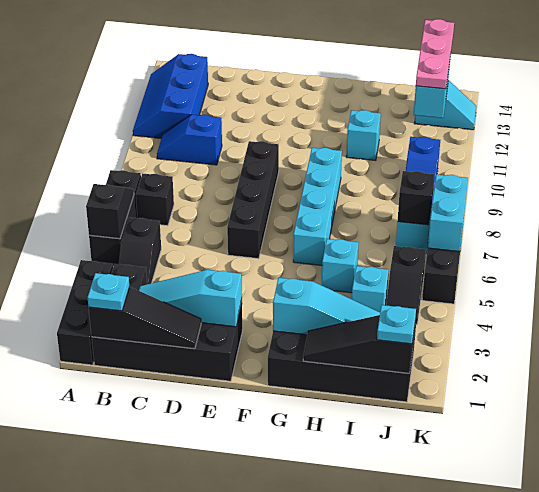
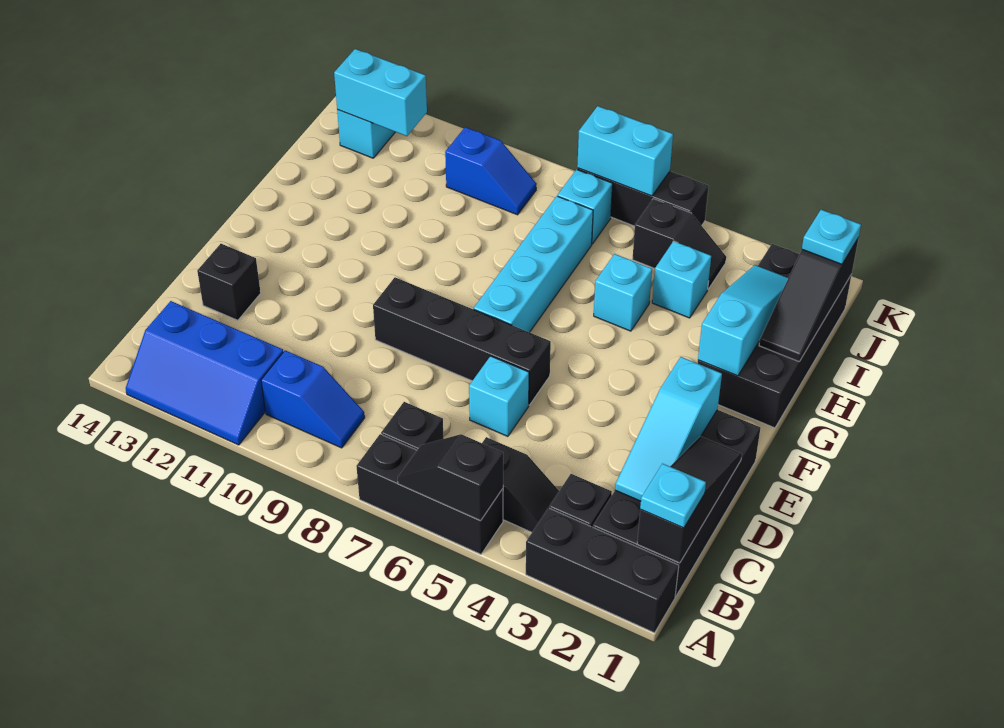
blue 1x2 slope [157,115,222,165] -> blue 1x2 slope turned to [261,350,365,448]
cyan 1x4 brick [293,148,342,265] -> cyan 1x4 brick turned to [474,196,593,332]
cyan 1x1 brick [346,110,381,160] -> cyan 1x1 brick moved to [469,356,529,436]
black 1x1 brick [398,171,434,225] -> black 1x1 brick moved to [197,244,261,320]
pink 1x3 plate [416,19,454,89] -> none

